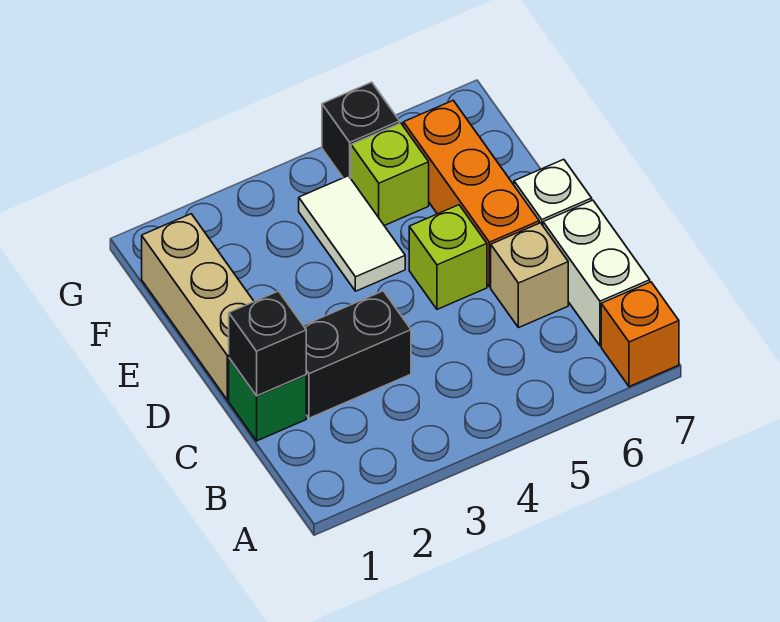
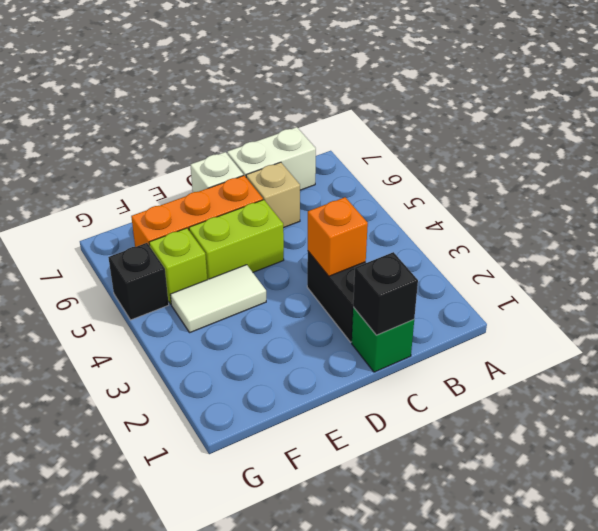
orange 1x1 brick [601,282,679,387] -> orange 1x1 brick moved to [308,197,368,276]
tan 1x3 brick [142,214,254,400] -> none
lime 1x1 brick [409,205,487,309] -> lime 1x2 brick [189,200,284,280]

